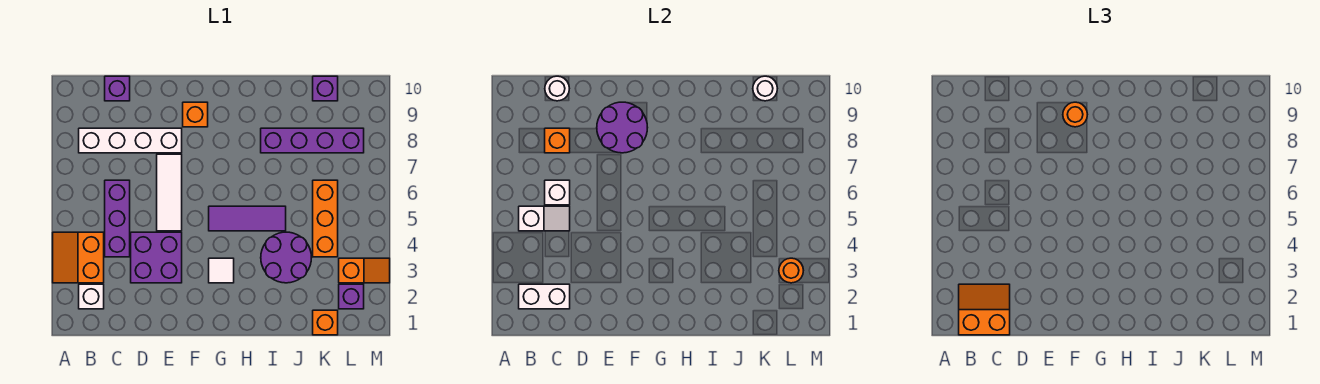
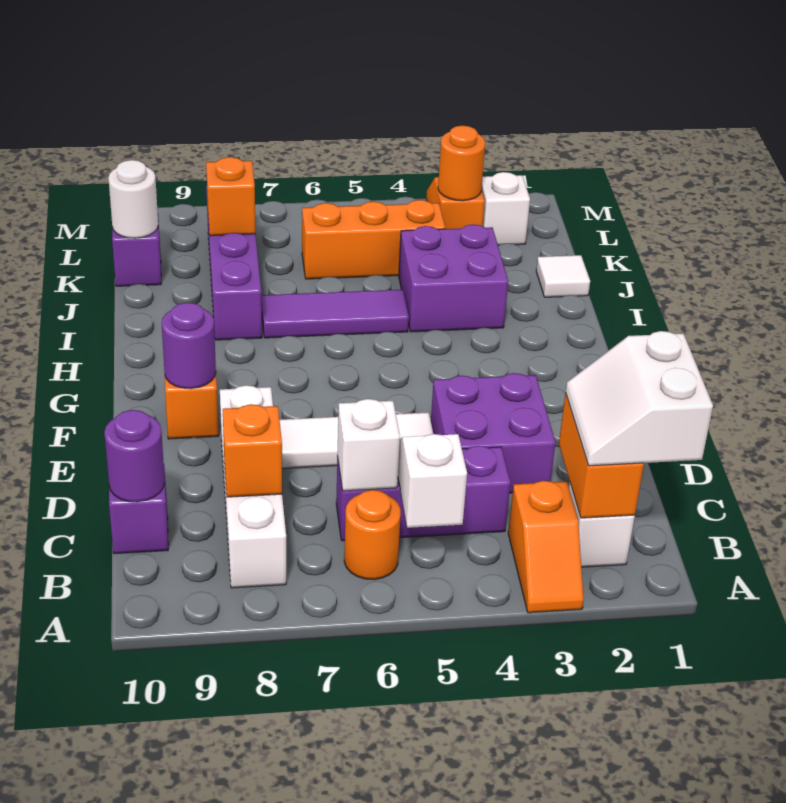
orange 2x2 slope [53,232,104,283] -> orange 1x2 slope [508,481,584,613]
orange 2x2 slope [959,284,1010,335] -> white 2x2 slope [566,331,713,466]
white 1x2 brick [519,284,570,309] -> orange 1x2 brick [559,393,644,518]
white 1x1 round brick [545,76,569,101] -> purple 1x1 round brick [104,410,165,502]
purple 2x2 round brick [597,102,648,153] -> purple 1x1 round brick [162,303,216,388]
orange 1x1 round brick [1063,102,1087,127] -> orange 1x1 round brick moved to [344,490,401,580]
white 1x1 tile [209,258,234,283] -> white 1x1 tile moved to [536,255,590,297]
purple 1x3 tile [209,206,286,231] -> purple 1x3 tile turned to [261,290,409,338]
purple 2x2 round brick [261,232,312,283] -> purple 2x2 brick [399,224,508,332]
orange 1x1 brick [313,310,338,335] -> orange 1x1 brick moved to [206,157,256,236]
purple 1x1 brick [339,284,364,309] -> white 1x1 brick [481,172,530,245]

